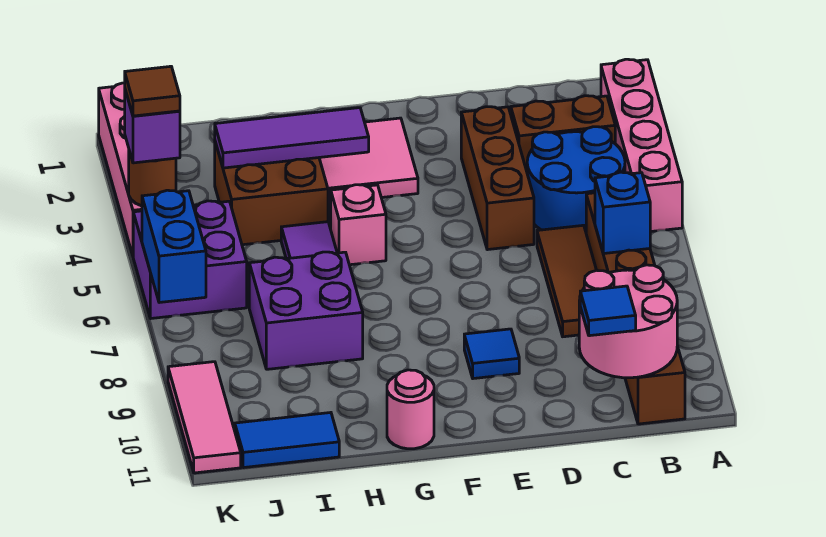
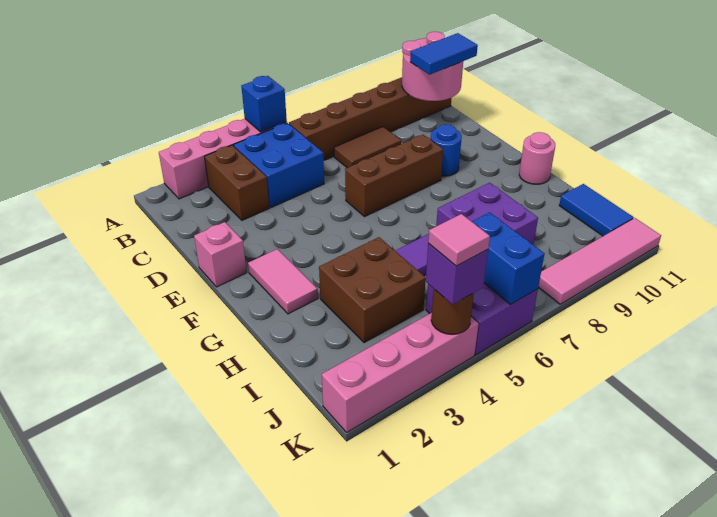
blue 2x2 round brick [527,127,625,231] -> blue 2x2 brick [234,123,324,207]
blue 1x1 brick [595,172,650,254] -> blue 1x1 brick moved to [241,76,287,132]
brown 1x3 tile [537,225,596,337] -> brown 1x2 tile [334,127,401,168]
blue 1x1 tile [580,286,636,336] -> blue 1x2 tile [410,33,478,75]
brown 1x3 brick [461,107,534,250] -> brown 1x3 brick moved to [345,135,443,217]
blue 1x1 tile [464,329,519,379] -> blue 1x1 round brick [430,124,462,176]
pink 2x2 tile [319,118,418,203] -> pink 1x2 tile [248,249,318,314]
purple 1x3 tile [215,108,369,168] -> none
pink 1x1 brick [331,185,386,265] -> pink 1x1 brick moved to [194,222,247,287]
brown 1x1 tile [125,66,180,116] -> pink 1x1 tile [428,214,490,266]
blue 1x2 brick [142,190,206,303] -> blue 1x2 brick turned to [472,212,544,304]
pink 1x3 tile [168,362,241,473] -> pink 1x4 tile [538,218,661,304]

